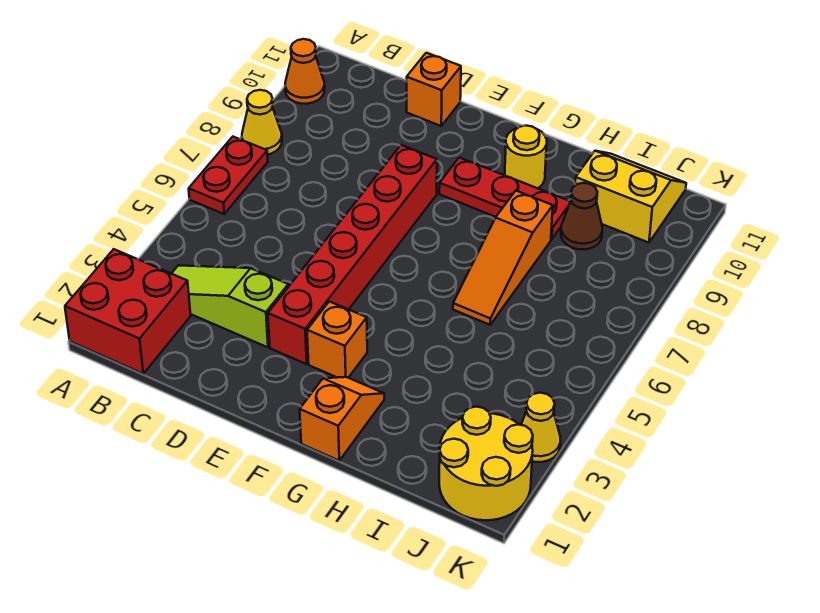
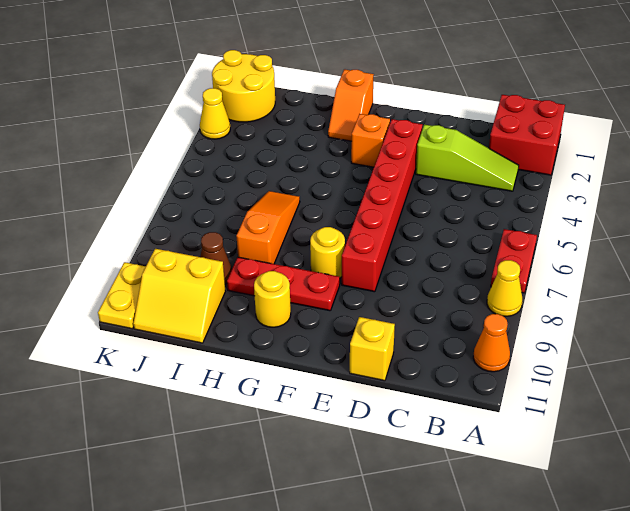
orange 1x1 brick [407,53,461,126] -> yellow 1x1 brick [350,317,395,381]
none -> yellow 1x1 round brick [310,227,345,278]
none -> yellow 1x2 plate [98,262,146,329]

